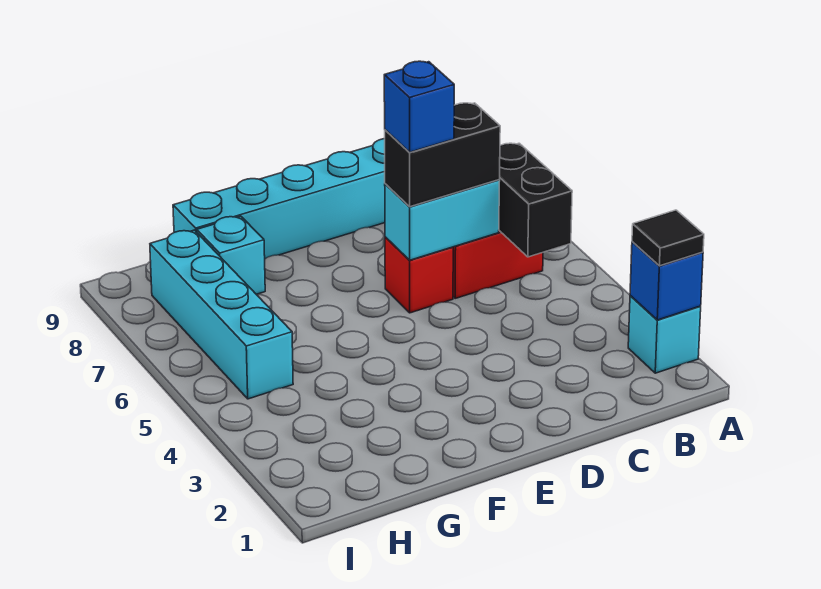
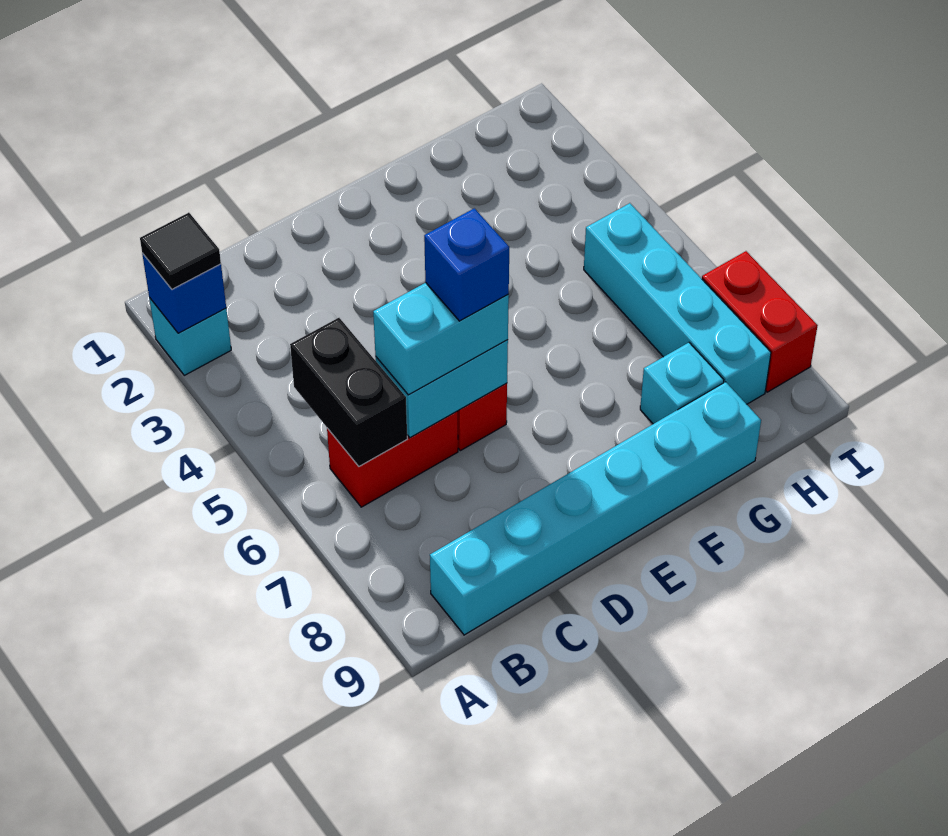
black 1x2 brick [385,103,500,207] -> cyan 1x2 brick [373,283,509,395]
none -> red 1x2 brick [702,251,818,392]

